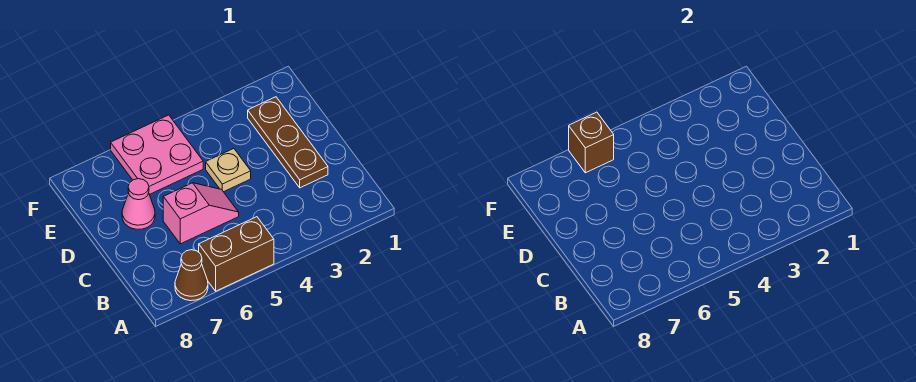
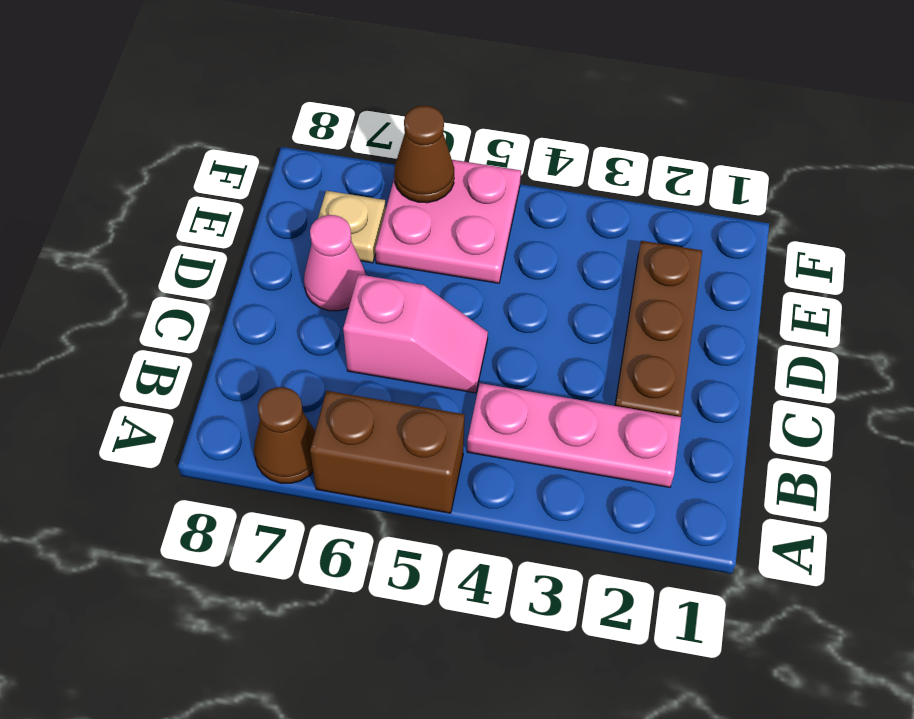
none -> pink 1x3 plate [467,383,681,487]
tan 1x1 plate [206,149,251,192] -> tan 1x1 plate moved to [318,191,386,263]
brown 1x1 brick [569,112,614,173] -> brown 1x1 cone [394,106,454,203]

